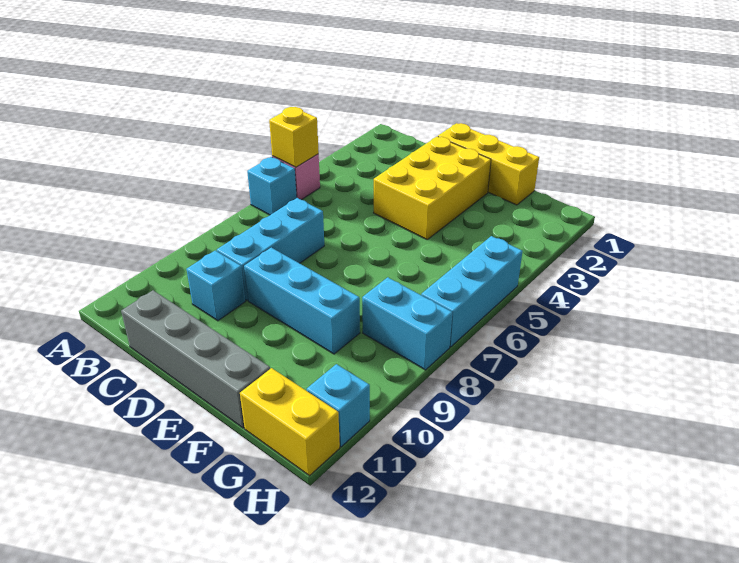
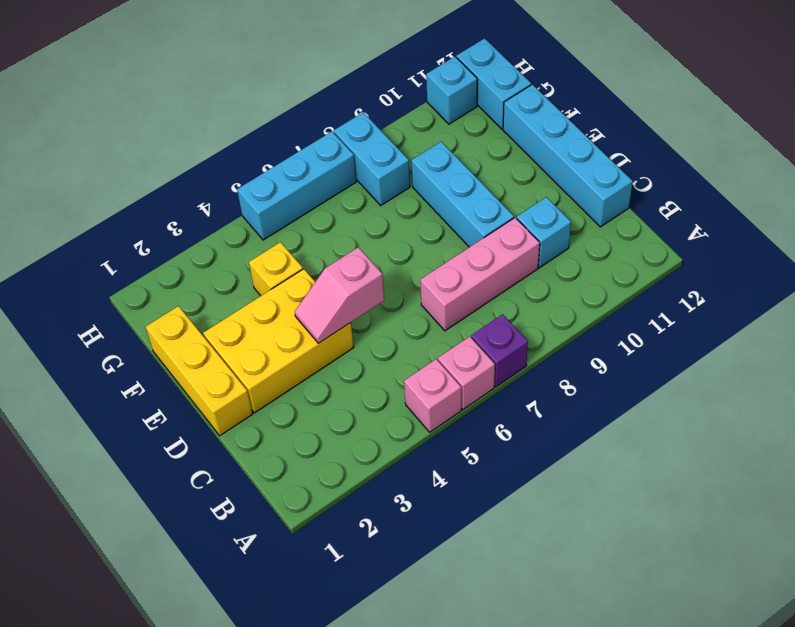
yellow 1x1 brick [269,107,319,167] -> yellow 1x1 brick moved to [249,242,303,296]
cyan 1x1 brick [247,157,297,215] -> pink 1x1 brick [438,336,495,409]
none -> purple 1x1 brick [471,314,528,387]
cyan 1x3 brick [217,198,324,300] -> pink 1x3 brick [420,218,540,331]
grey 1x4 brick [121,290,270,428] -> cyan 1x4 brick [503,84,633,227]
none -> pink 1x2 slope [295,247,384,343]
yellow 1x2 brick [240,368,340,476] -> cyan 1x2 brick [456,38,531,129]

